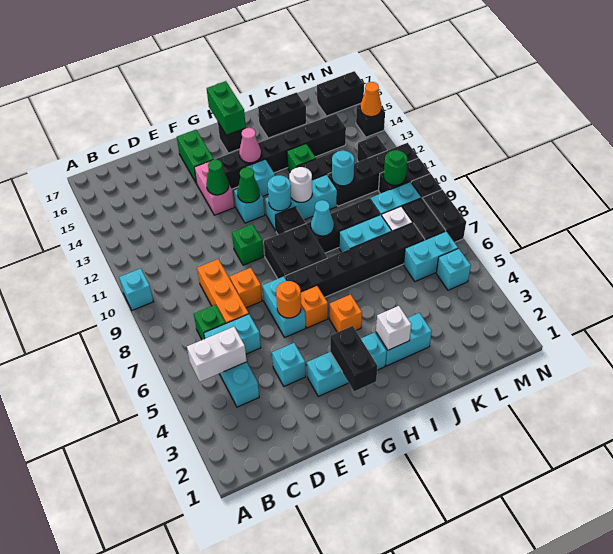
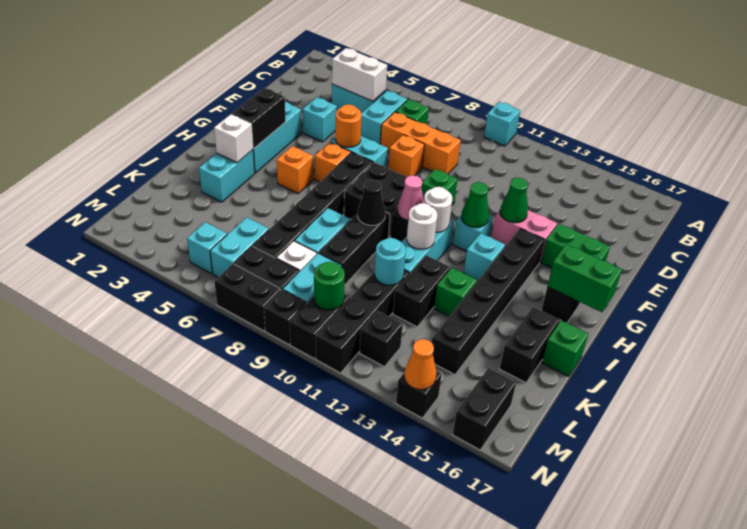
white 1x2 brick [187,327,247,382] -> white 1x2 brick turned to [332,48,387,101]
black 1x2 brick [330,326,378,391] -> black 1x2 brick turned to [232,88,286,148]
cyan 1x1 round brick [268,175,291,211] -> white 1x1 round brick [424,187,452,232]
pink 1x1 cone [239,128,261,163] -> pink 1x1 cone moved to [397,175,424,220]
cyan 1x1 cone [311,200,334,236] -> black 1x1 cone [358,180,385,225]
none -> green 1x1 brick [542,320,588,376]

